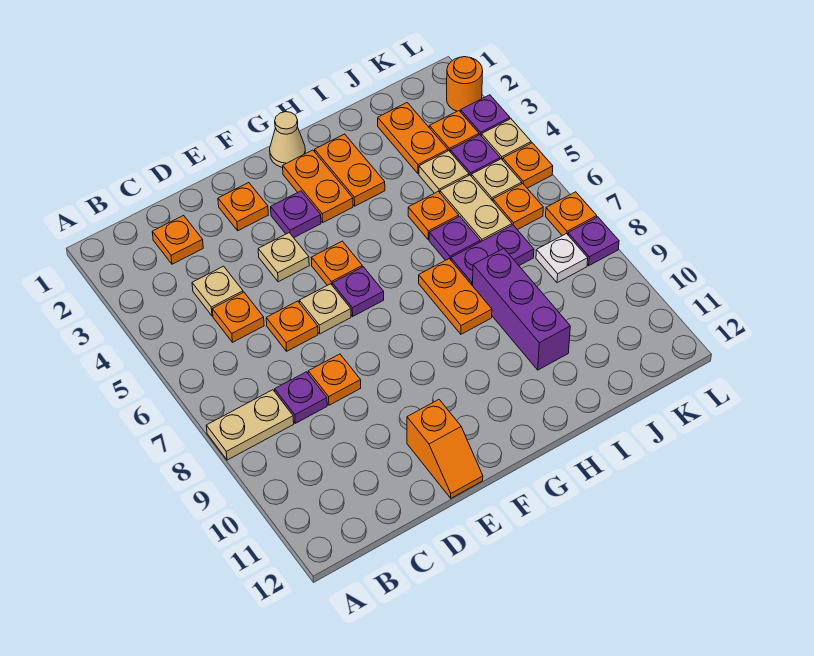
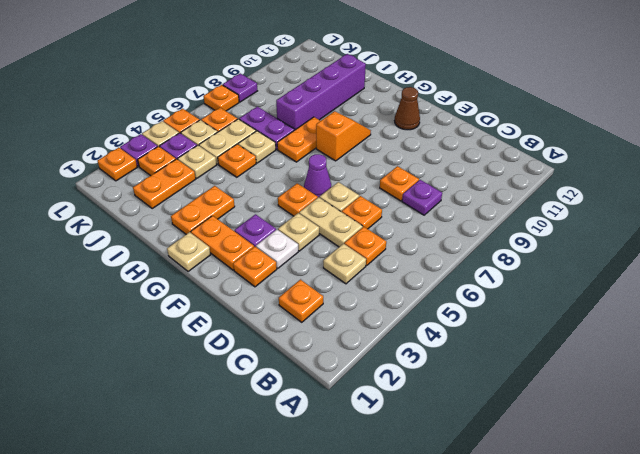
tan 1x2 plate [206,390,294,460] -> tan 1x2 plate moved to [299,197,363,247]
orange 1x2 slope [407,400,483,498] -> orange 1x2 slope moved to [316,111,371,161]
purple 1x1 plate [332,267,384,316] -> purple 1x1 cone [304,154,331,198]
none -> brown 1x1 cone [394,87,420,130]
tan 1x1 cone [270,112,305,167] -> tan 1x1 plate [167,232,211,272]
orange 1x2 plate [283,150,353,222] -> orange 1x2 plate turned to [191,216,254,270]
purple 1x1 plate [429,216,480,260] -> tan 1x1 plate [238,131,276,163]
purple 1x3 brick [473,248,570,370] -> purple 1x4 brick [276,54,366,130]
white 1x1 plate [536,234,588,283] -> white 1x1 plate moved to [256,230,298,268]
orange 1x1 round brick [447,57,483,112] -> orange 1x1 plate [98,148,137,181]

